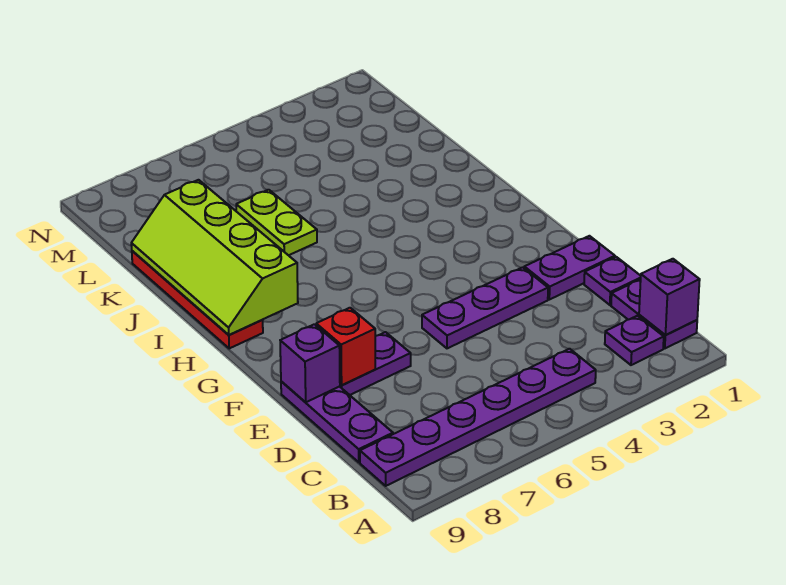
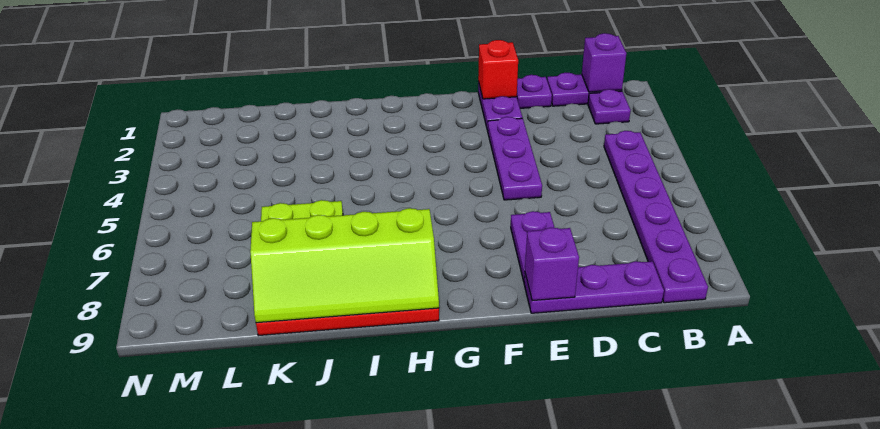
red 1x1 brick [316,308,375,385] -> red 1x1 brick moved to [478,40,518,99]

